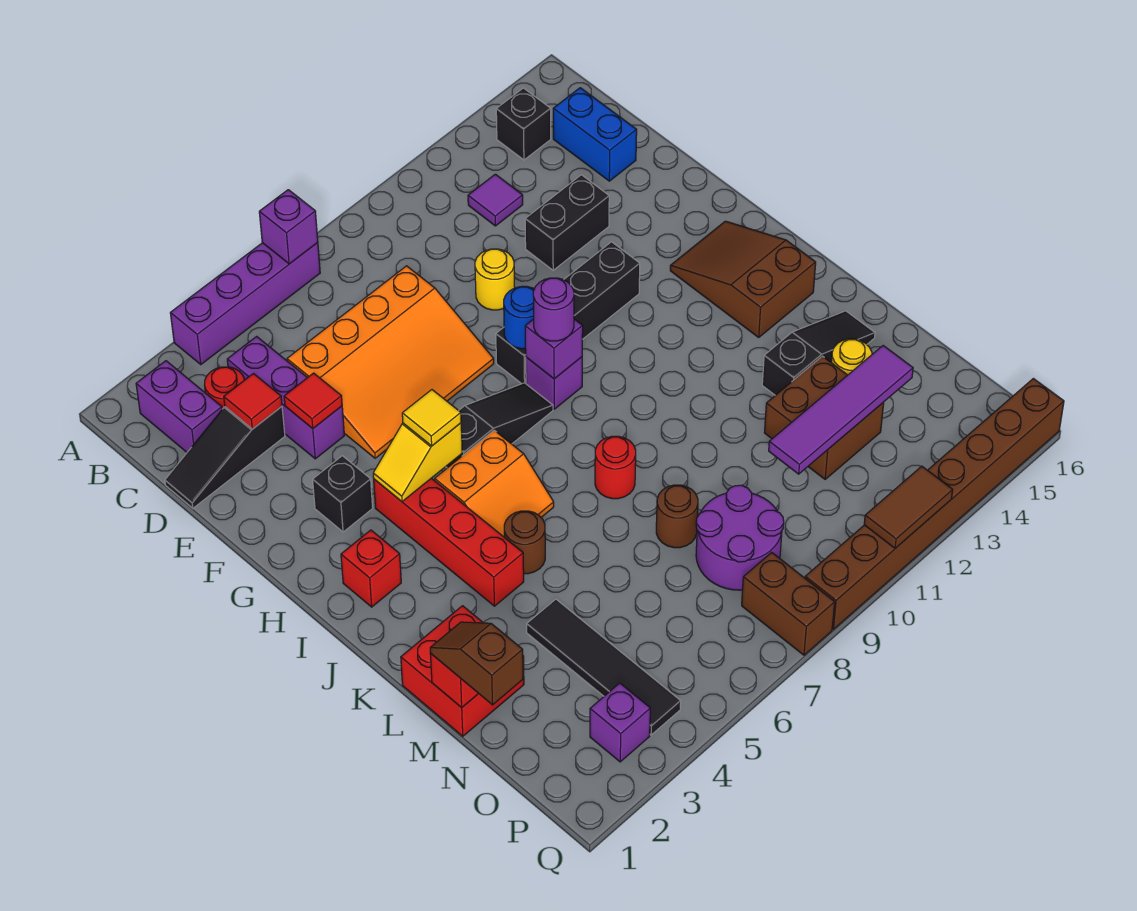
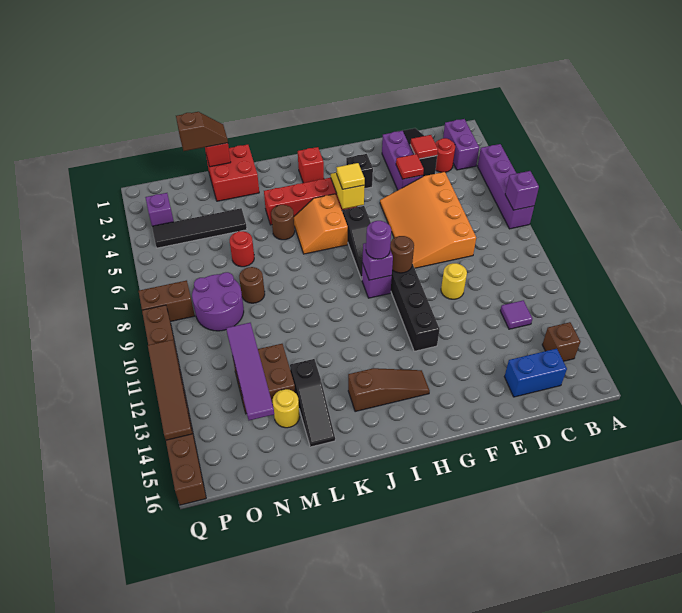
purple 1x2 brick [136,361,222,452] -> purple 1x2 brick turned to [443,119,479,170]
black 1x1 brick [496,88,551,160] -> brown 1x1 brick [542,322,580,361]
purple 1x3 brick [227,336,344,459] -> purple 1x3 brick turned to [382,131,423,190]
black 1x2 brick [525,175,609,270] -> none
blue 1x1 round brick [504,286,534,349] -> brown 1x1 round brick [390,236,414,273]
brown 2x3 slope [670,221,816,337] -> brown 1x3 slope [348,368,430,412]
red 1x1 round brick [595,436,636,499] -> red 1x1 round brick moved to [230,231,254,267]
brown 1x2 tile [864,466,953,548] -> brown 1x4 tile [148,340,192,440]

